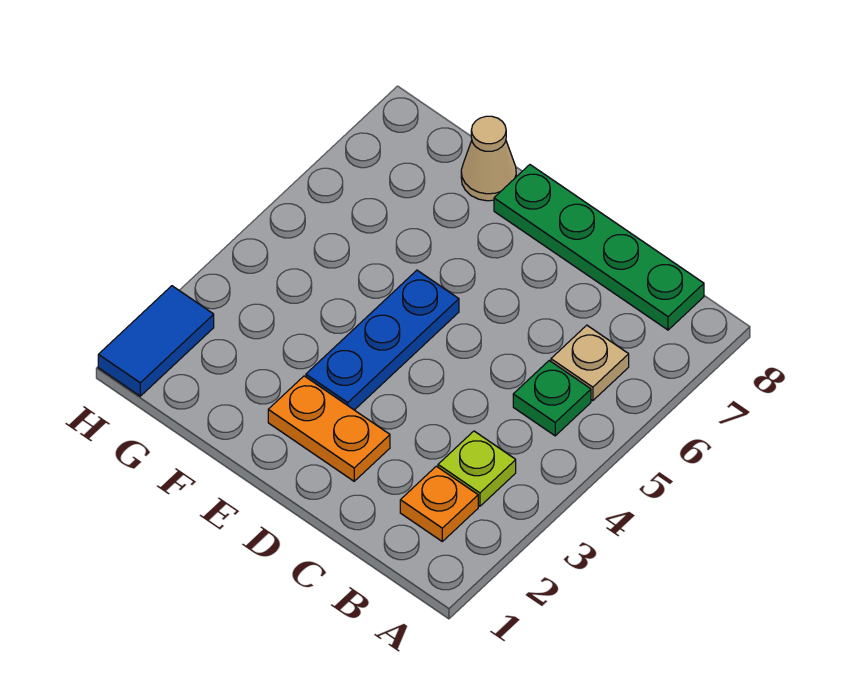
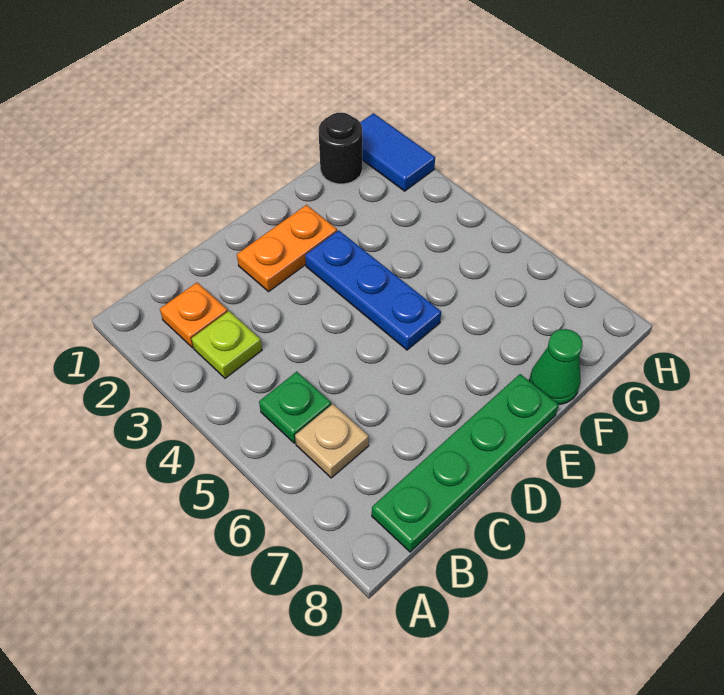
tan 1x1 cone [461,116,516,201] -> green 1x1 cone [529,329,582,404]
none -> black 1x1 round brick [319,112,362,184]

